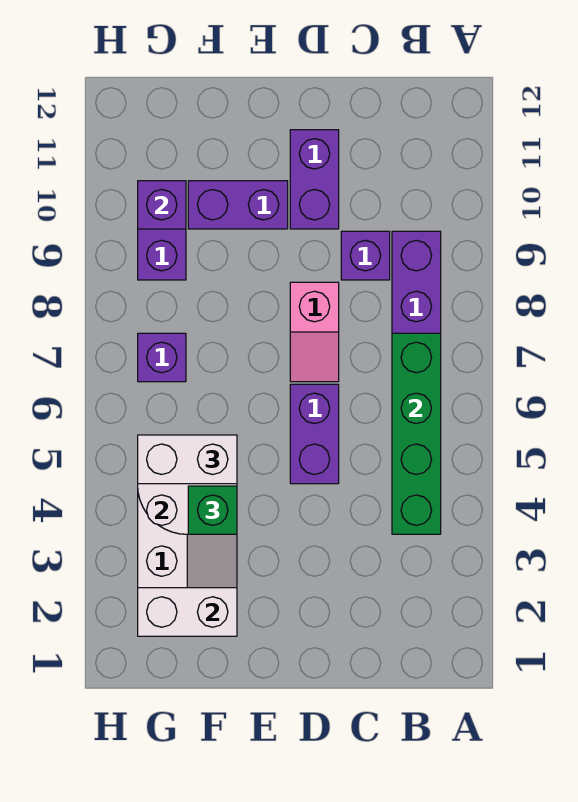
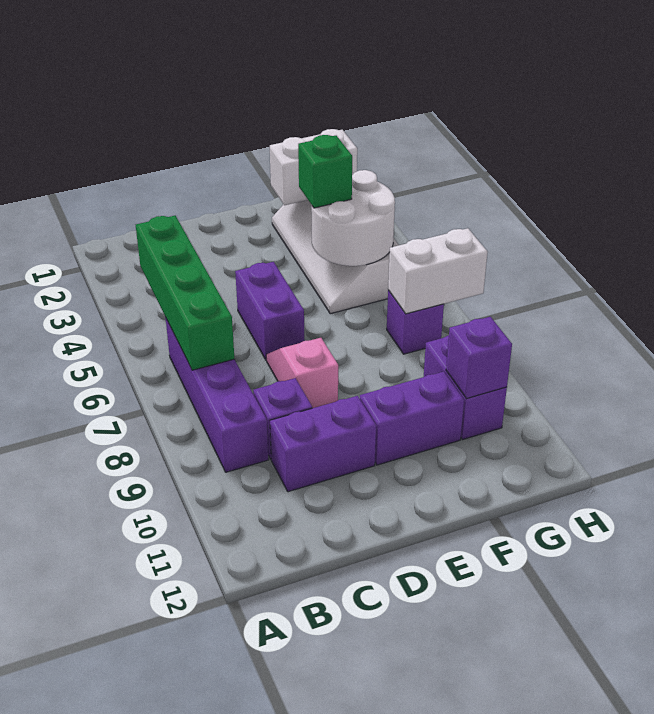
purple 1x2 brick [290,130,339,229] -> purple 1x2 brick turned to [270,396,376,492]
white 1x2 brick [138,435,237,484] -> white 1x2 brick moved to [388,228,488,314]

